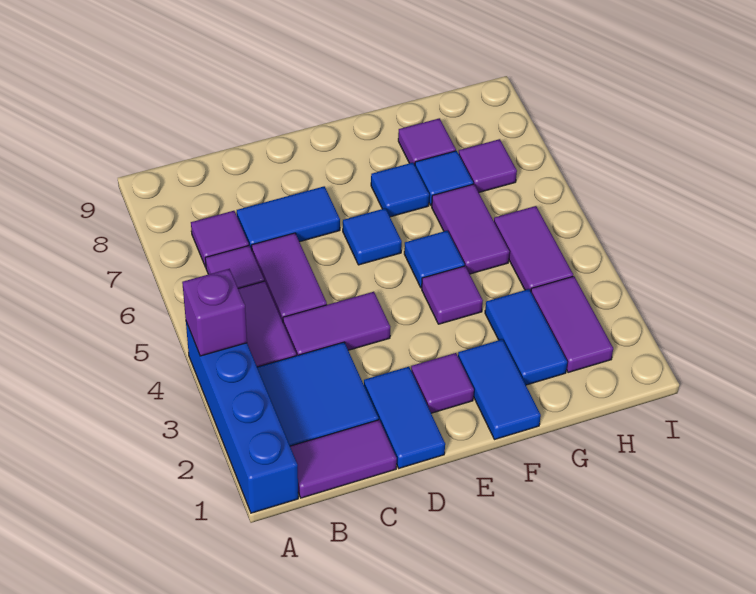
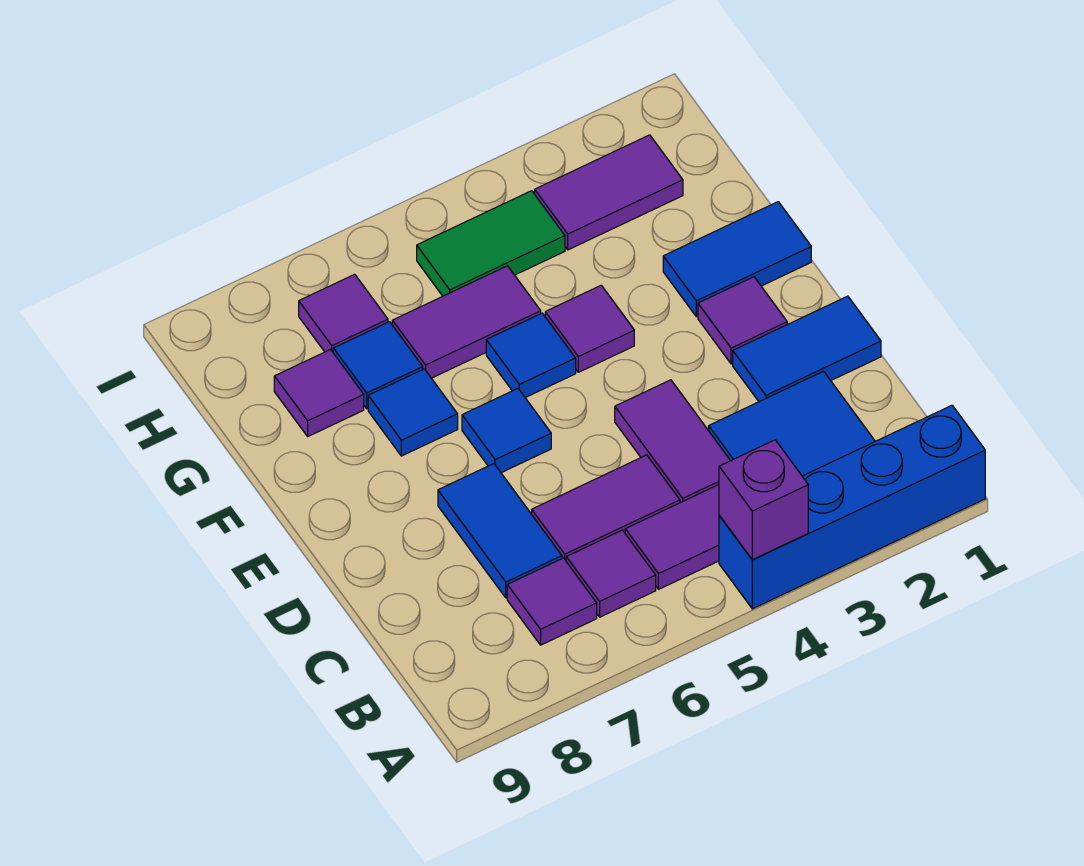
purple 1x2 tile [290,420,397,498] -> none
blue 1x2 tile [485,289,567,385] -> none
purple 1x2 tile [494,206,573,291] -> green 1x2 tile [417,191,565,296]

